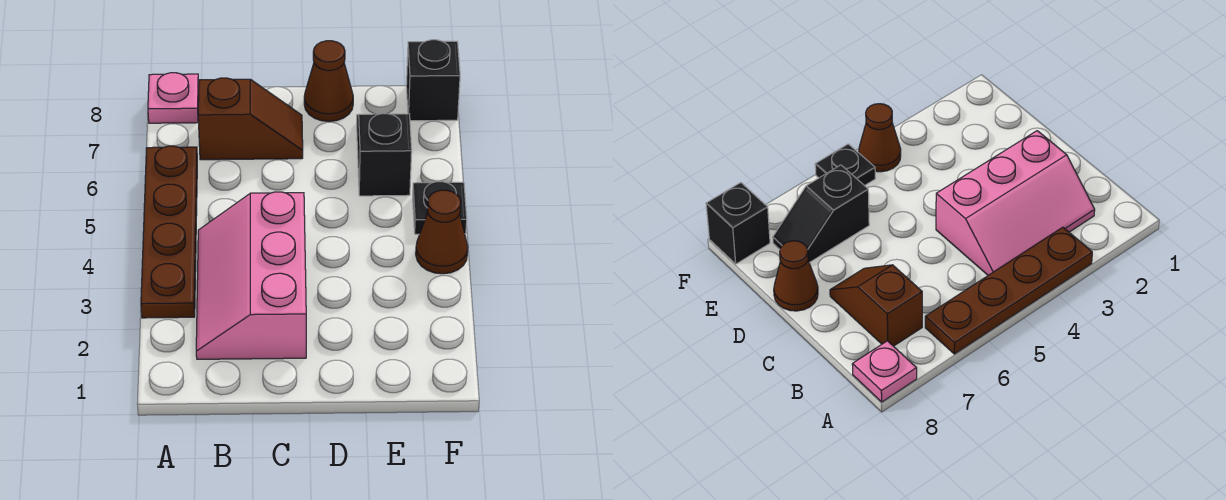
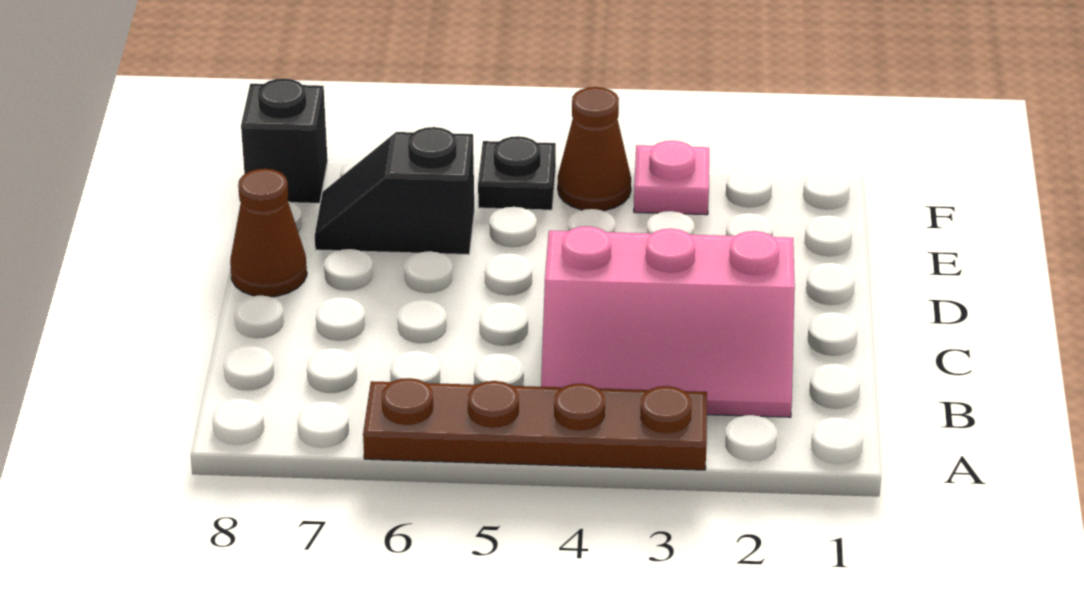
pink 1x1 plate [148,73,199,123] -> pink 1x1 plate moved to [634,141,709,215]
brown 1x2 slope [198,78,303,160] -> none

